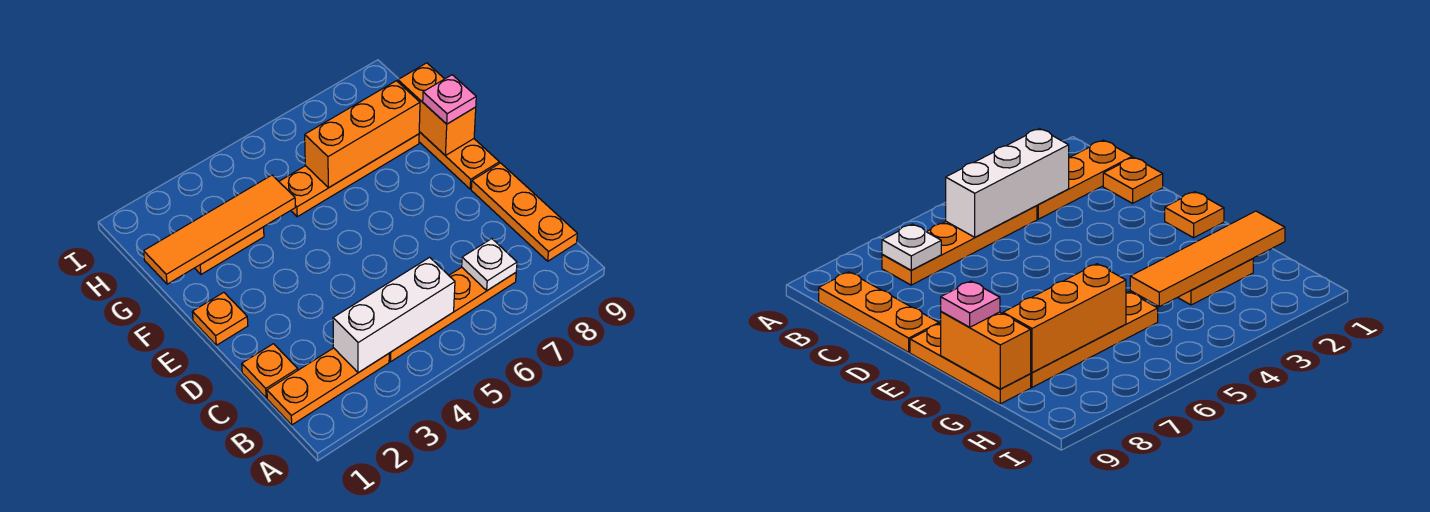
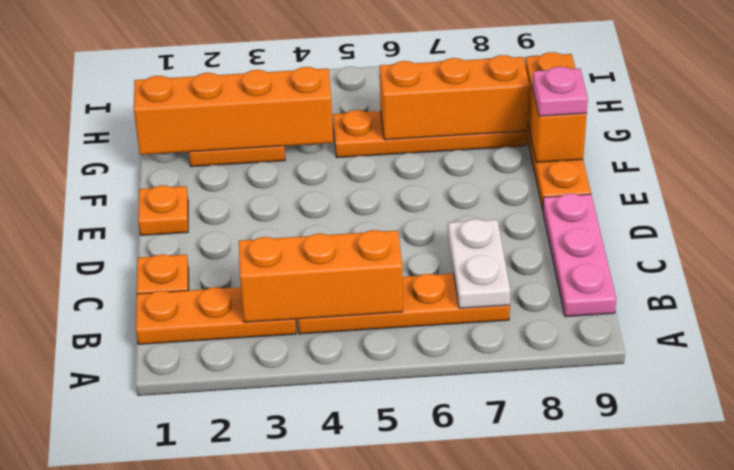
white 1x3 brick [333,257,455,373] -> orange 1x3 brick [239,230,403,322]
white 1x1 plate [462,239,517,290] -> white 1x2 plate [448,219,510,308]
orange 1x3 plate [471,163,577,261] -> pink 1x3 plate [543,194,616,317]
orange 1x4 tile [144,175,295,284] -> orange 1x4 brick [134,67,333,155]

